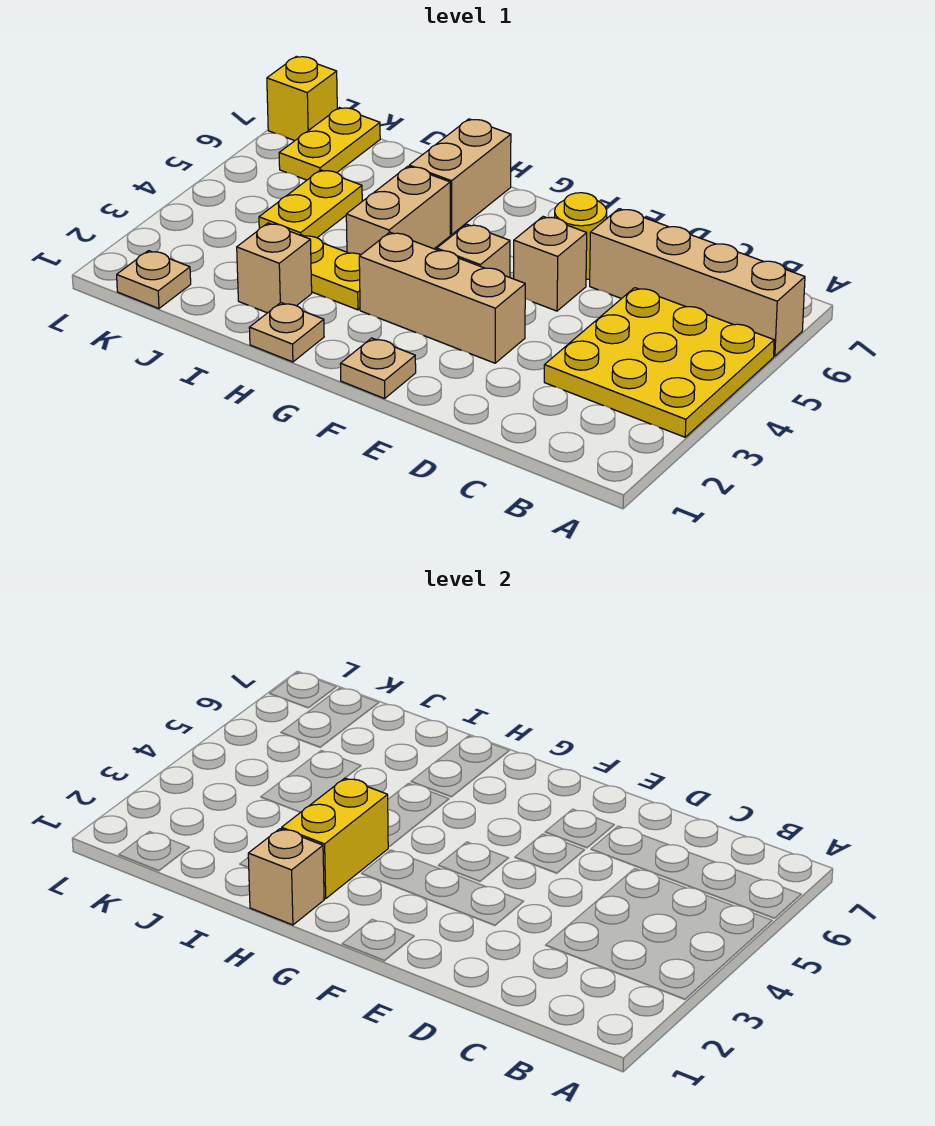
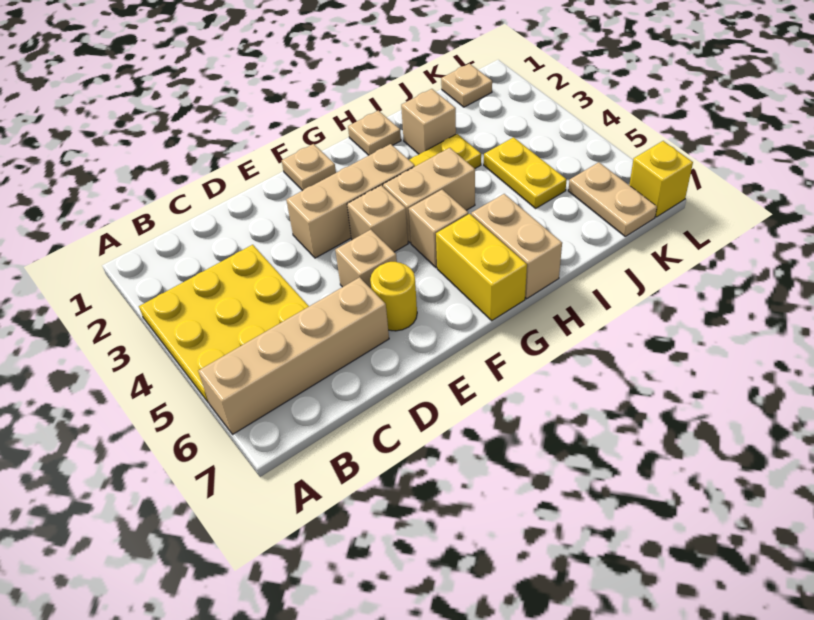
tan 1x1 brick [248,829,324,925] -> tan 1x1 brick moved to [409,190,468,268]
yellow 1x2 brick [282,778,388,899] -> yellow 1x2 brick moved to [436,214,527,321]
tan 1x2 brick [346,166,450,255] -> tan 1x2 brick turned to [383,148,475,243]
yellow 1x2 plate [279,108,380,180] -> tan 1x2 plate [568,162,657,236]

